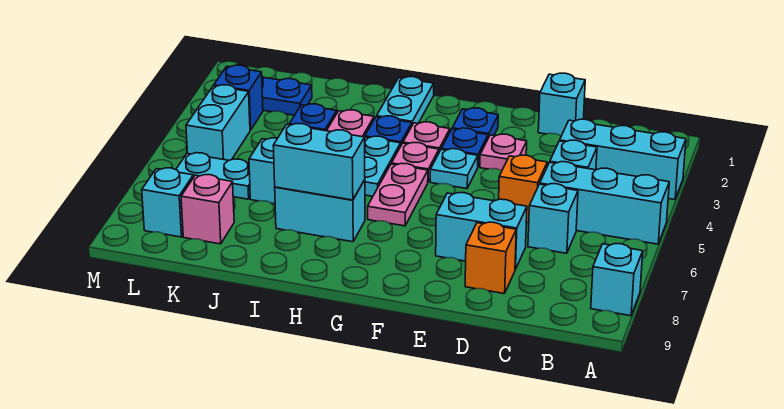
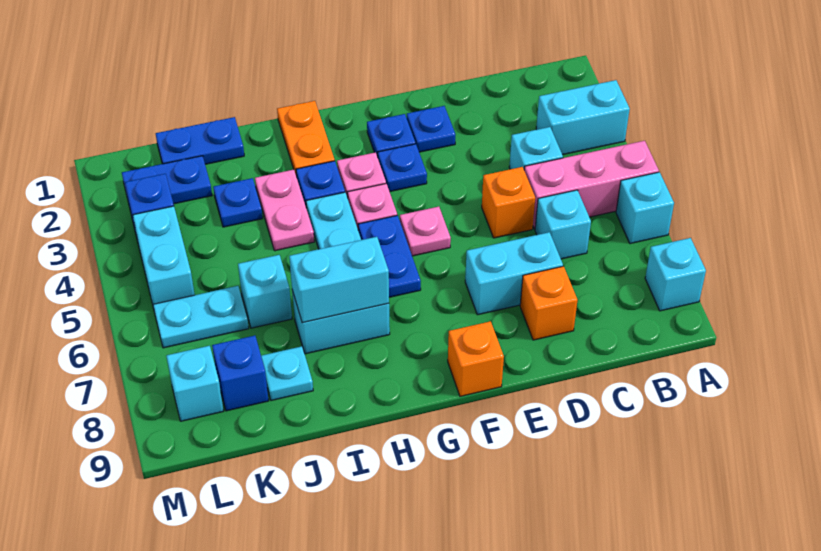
cyan 1x3 brick [560,119,686,200] -> cyan 1x2 brick [536,80,630,155]
cyan 1x3 brick [540,162,669,244] -> pink 1x3 brick [524,141,659,229]
cyan 1x1 brick [538,73,585,136] -> cyan 1x1 brick moved to [616,172,674,244]
none -> blue 1x1 plate [407,106,455,152]
pink 1x1 plate [480,134,527,171] -> pink 1x1 plate moved to [400,207,451,256]
cyan 1x1 plate [430,149,478,189] -> cyan 1x1 plate moved to [261,346,313,401]
none -> orange 1x1 brick [448,321,504,396]
pink 1x2 plate [368,163,428,226] -> blue 1x2 plate [358,215,421,297]
cyan 1x2 plate [377,77,434,125] -> orange 1x2 plate [277,101,335,177]
none -> blue 1x2 plate [156,117,244,164]
pink 1x1 brick [181,175,234,244] -> blue 1x1 brick [212,336,269,411]

